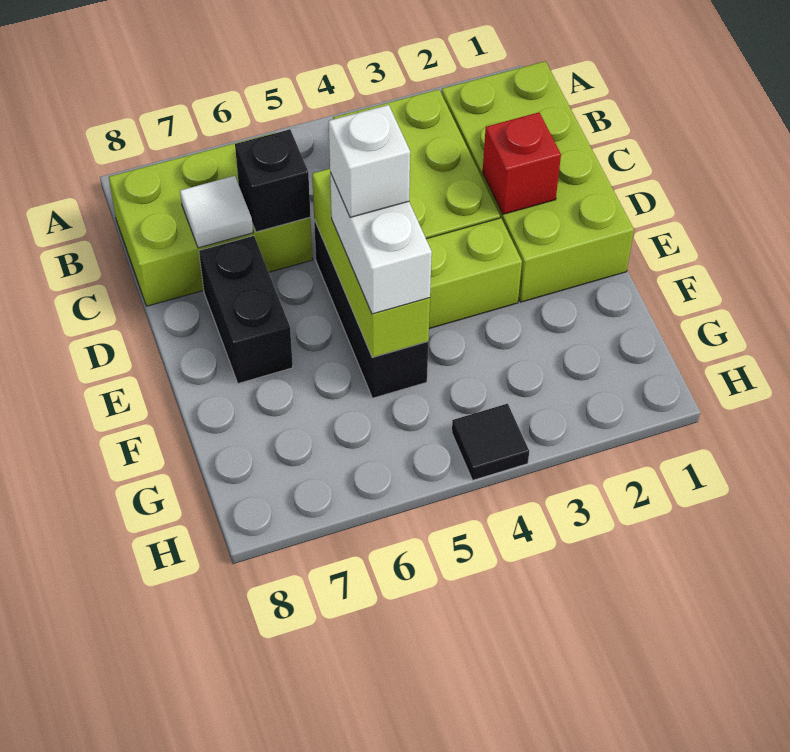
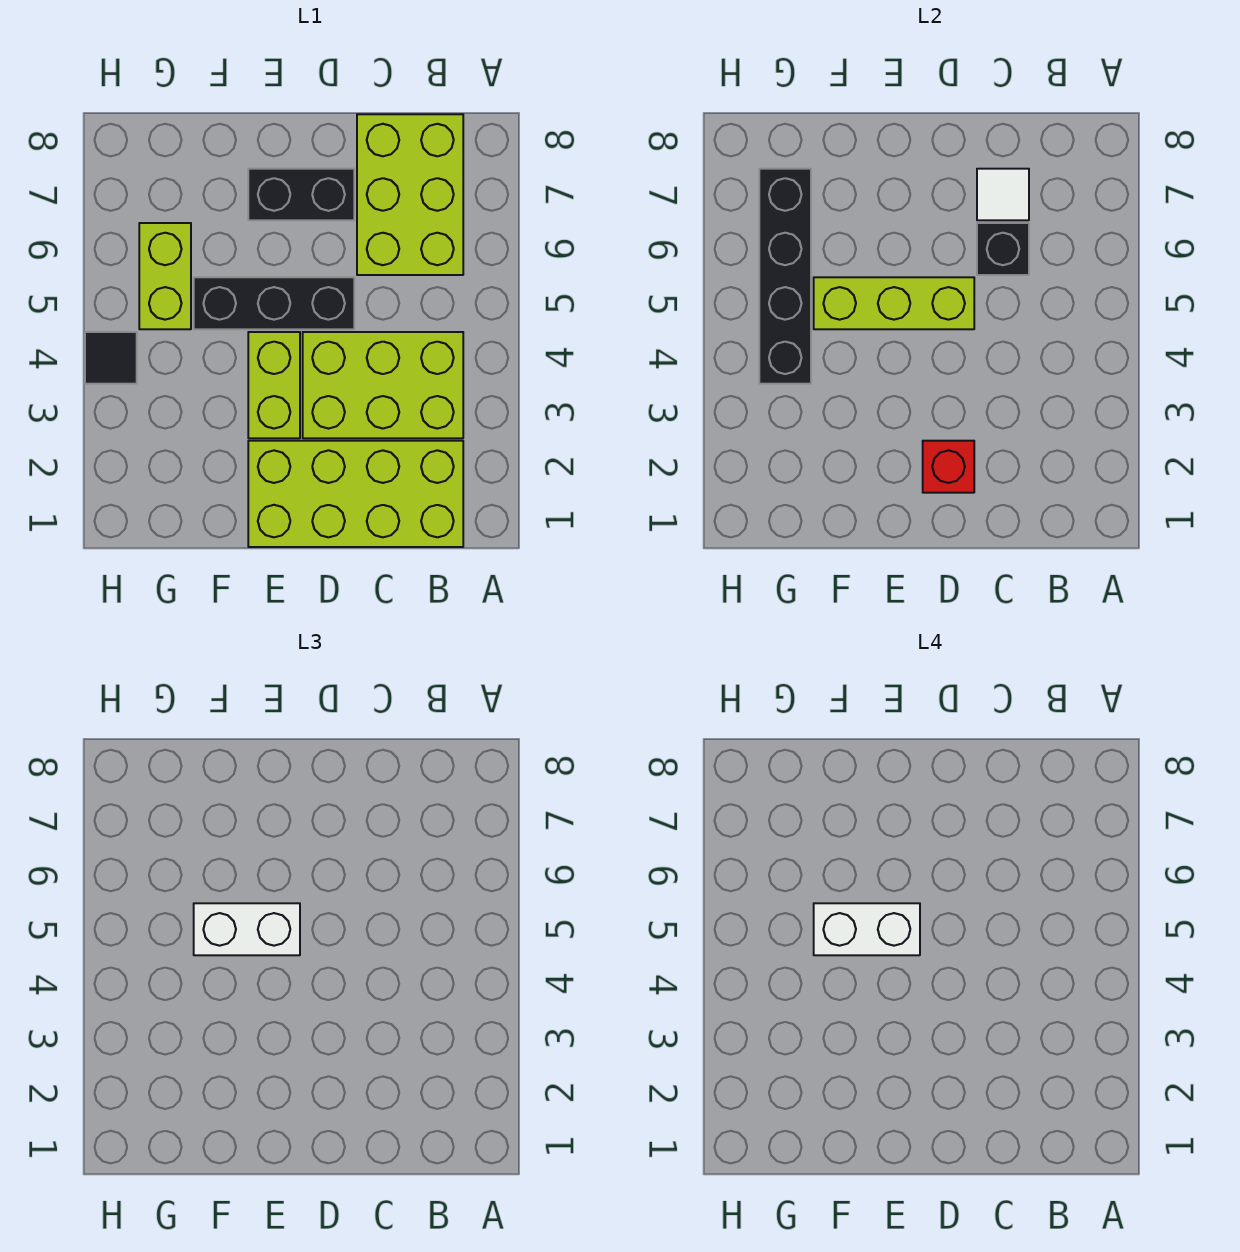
white 1x1 brick [329,105,410,217] -> white 1x2 brick [814,903,920,955]
none -> black 1x4 brick [759,169,811,384]
none -> lime 1x2 brick [139,223,191,329]

